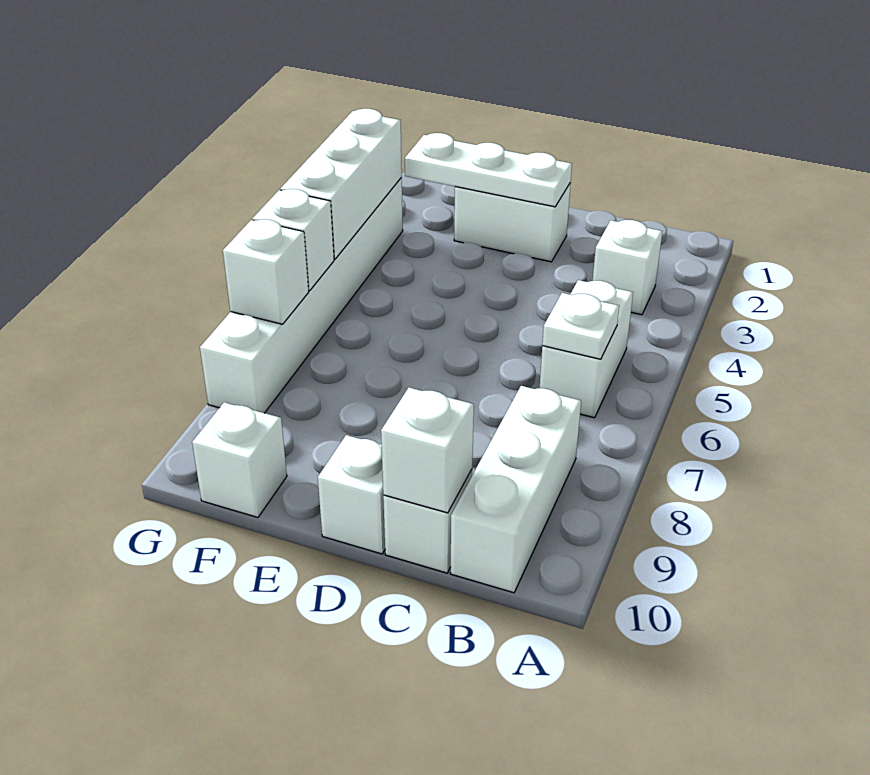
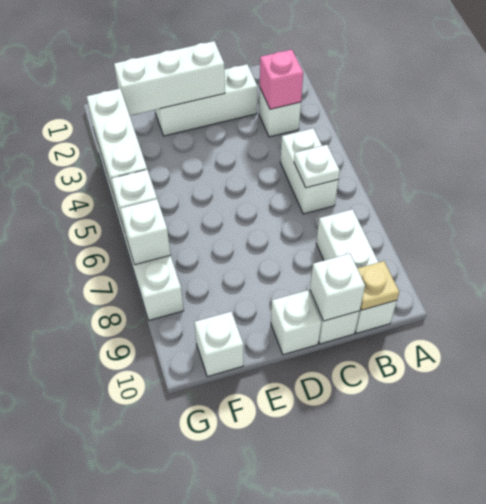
none -> pink 1x1 brick [260,50,303,109]
none -> tan 1x1 plate [357,261,399,310]
white 1x2 brick [454,183,571,262] -> white 1x3 brick [155,64,258,136]
white 1x3 plate [405,133,572,207] -> white 1x3 brick [114,41,225,115]

